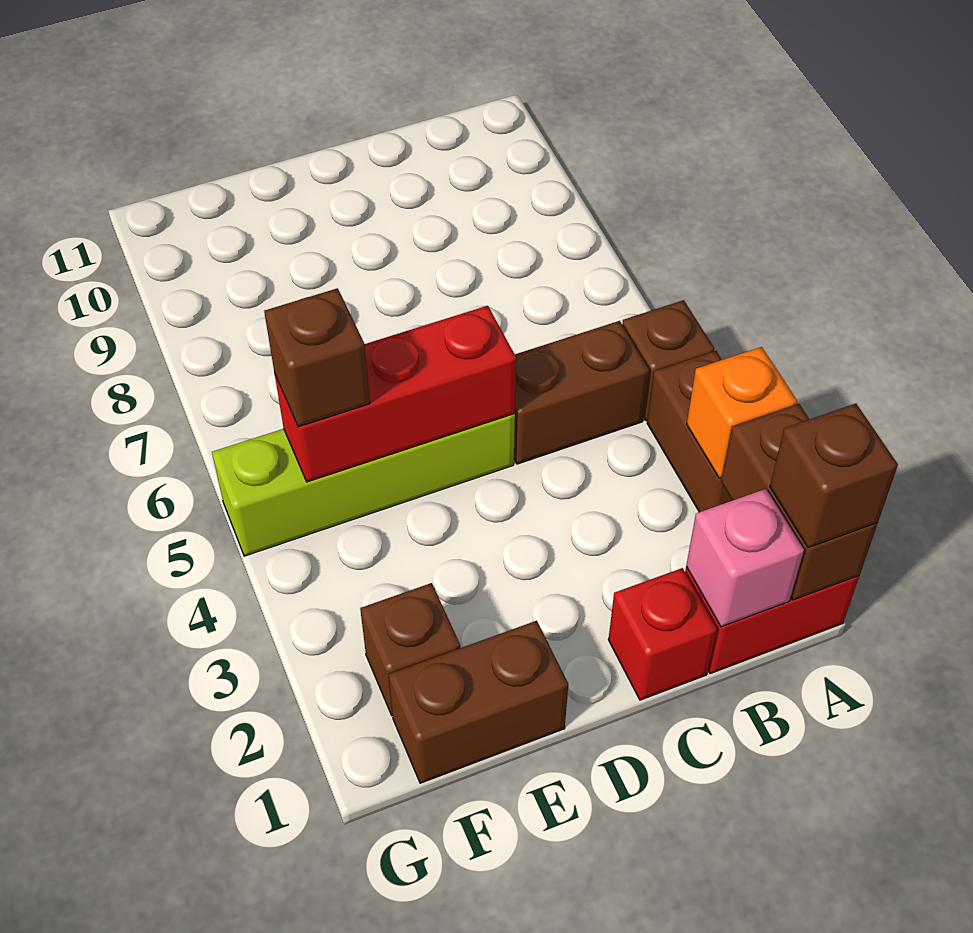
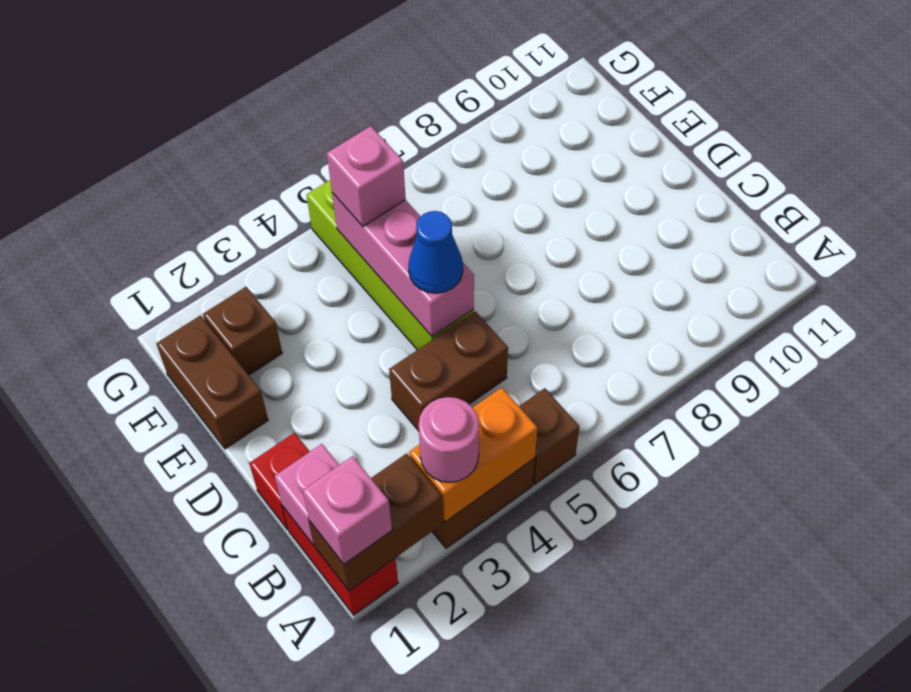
brown 1x1 brick [770,403,898,548] -> pink 1x1 brick [303,456,392,564]
orange 1x1 brick [687,347,797,478] -> orange 1x2 brick [409,387,538,522]
none -> pink 1x1 round brick [419,397,479,482]
brown 1x2 brick [514,321,649,464] -> brown 1x2 brick turned to [389,311,508,431]
red 1x3 brick [275,306,516,482] -> pink 1x3 brick [332,193,474,337]
none -> blue 1x1 cone [408,211,463,293]
brown 1x1 brick [264,288,370,427] -> pink 1x1 brick [327,126,406,226]

